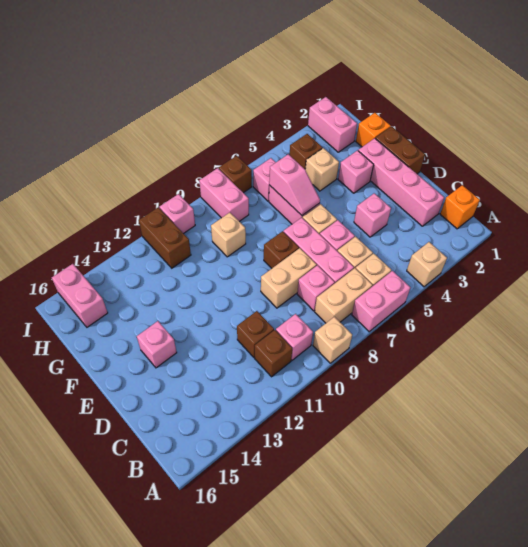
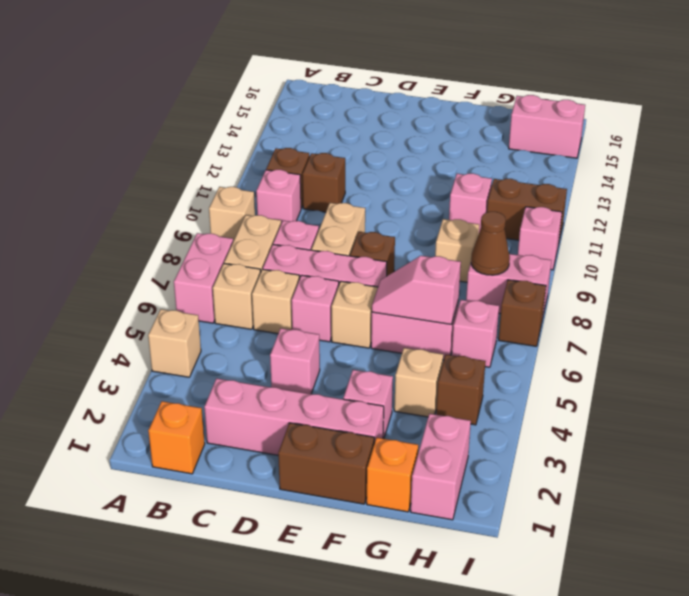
pink 1x1 brick [137,321,177,368] -> pink 1x1 brick moved to [449,173,492,232]
pink 1x2 brick [308,97,357,152] -> pink 1x2 brick turned to [411,414,471,520]
none -> brown 1x1 cone [471,212,510,275]

